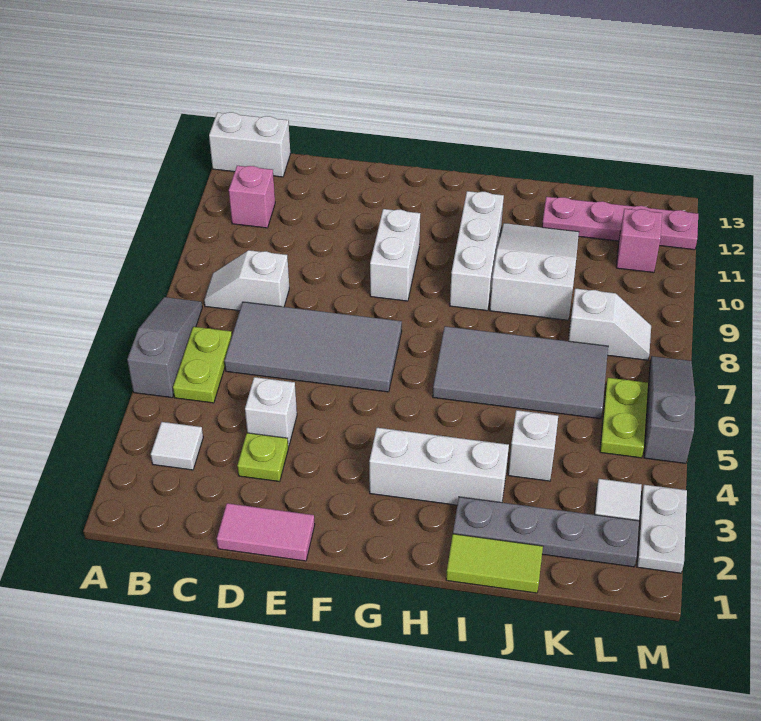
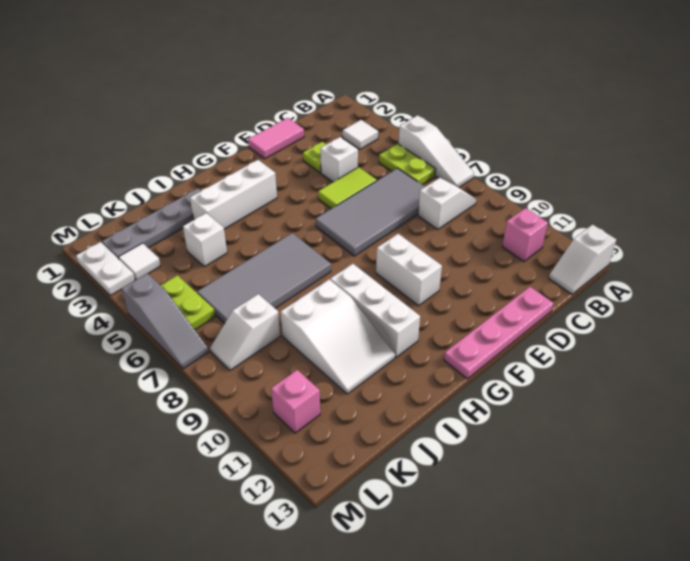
grey 1x3 slope [127,297,202,398] -> white 1x3 slope [399,115,474,187]
white 1x2 brick [209,112,290,177] -> white 1x2 slope [549,225,616,294]
lime 1x2 tile [446,534,543,593] -> lime 1x2 tile moved to [318,167,377,209]
pink 1x4 plate [542,197,698,250] -> pink 1x4 plate moved to [444,287,554,379]

